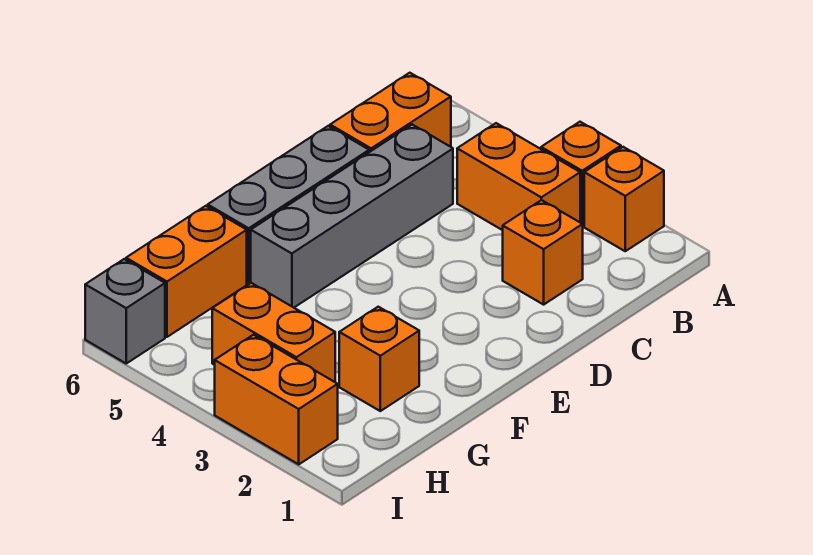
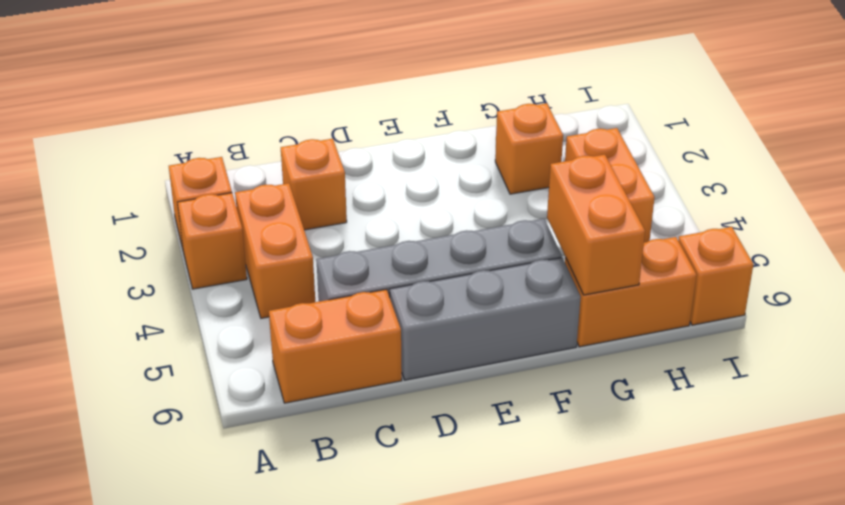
orange 1x2 brick [215,335,338,464] -> orange 1x2 brick moved to [547,155,645,295]
grey 1x1 brick [85,259,165,363] -> orange 1x1 brick [678,227,753,325]

